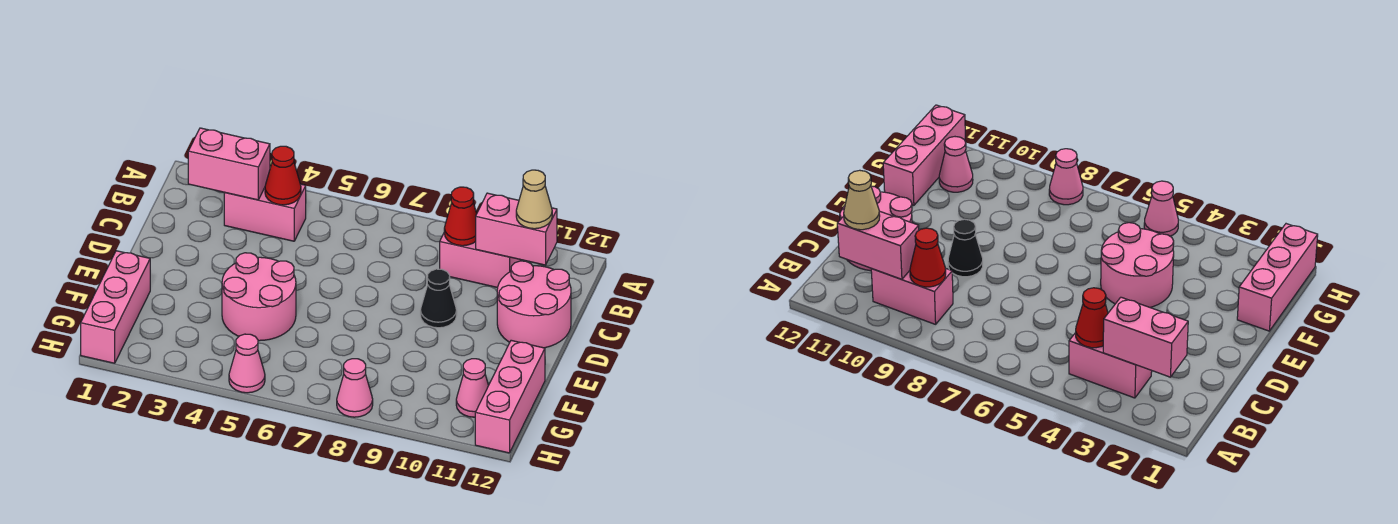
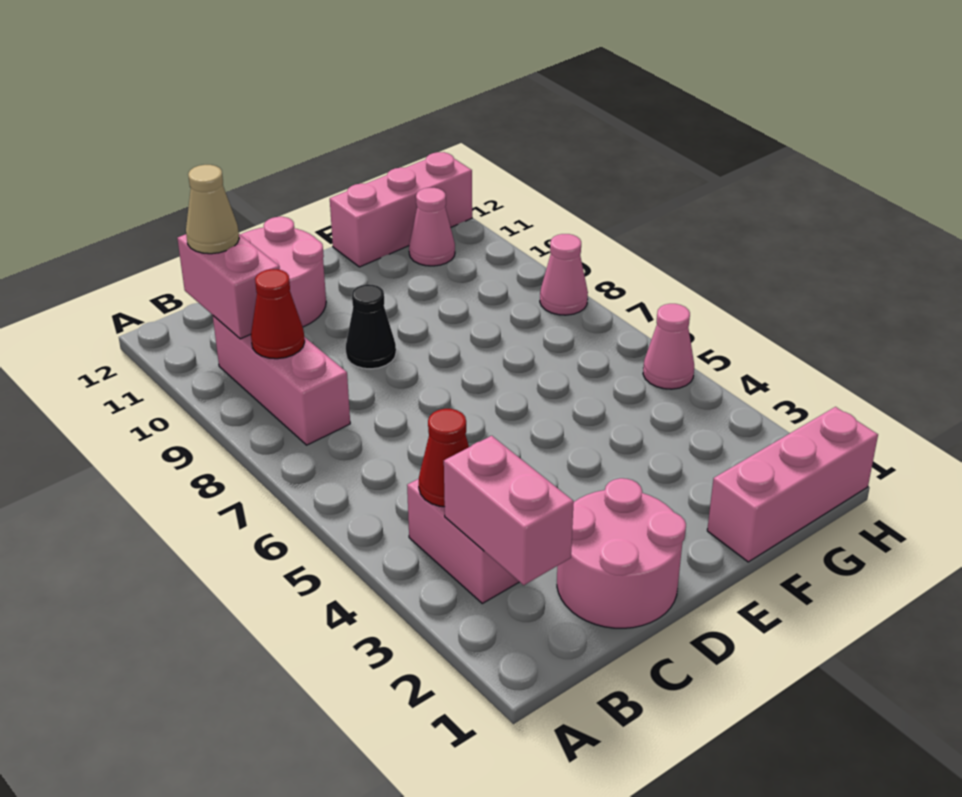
pink 1x2 brick [440,233,521,288] -> pink 1x3 brick [213,316,350,445]
pink 2x2 round brick [222,253,296,341] -> pink 2x2 round brick moved to [557,478,686,628]

